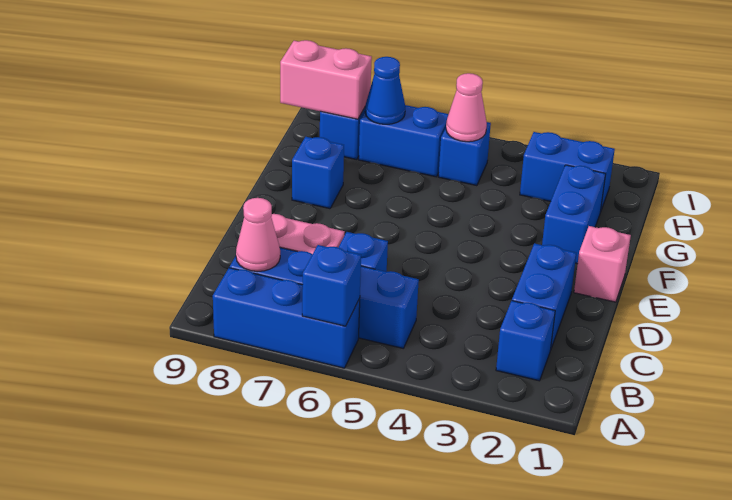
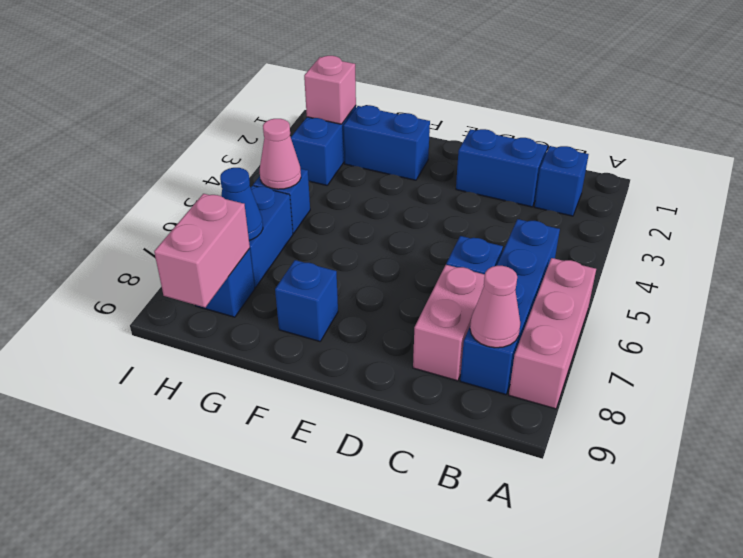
blue 1x3 brick [213,268,360,368] -> pink 1x3 brick [509,258,596,409]
blue 1x1 brick [302,245,361,326] -> none
pink 1x1 brick [574,226,631,302] -> pink 1x1 brick moved to [304,56,356,124]

